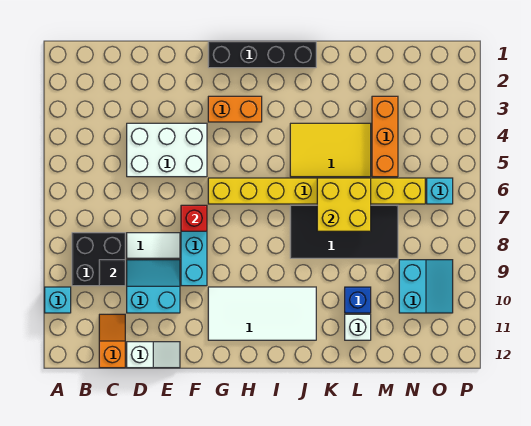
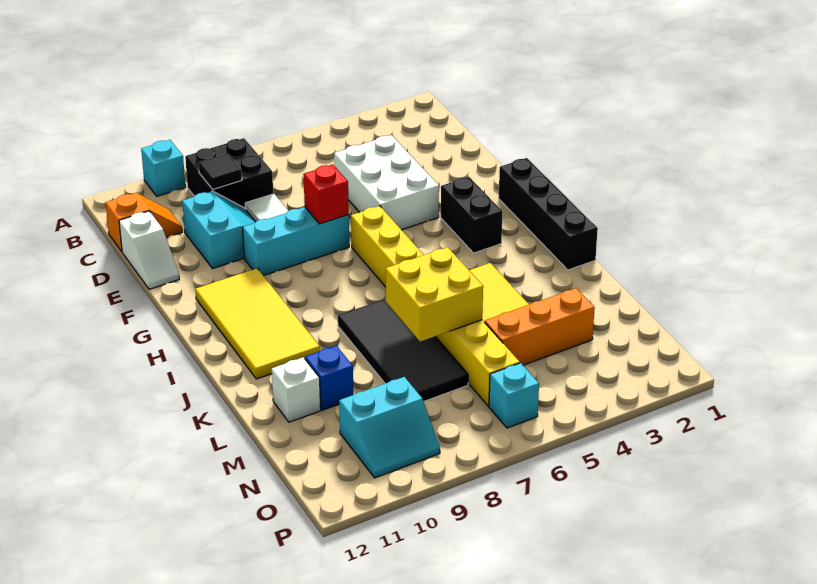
orange 1x2 brick [208,96,262,122] -> black 1x2 brick [441,177,503,253]
white 2x4 tile [208,287,316,340] -> yellow 2x4 tile [195,268,320,379]

